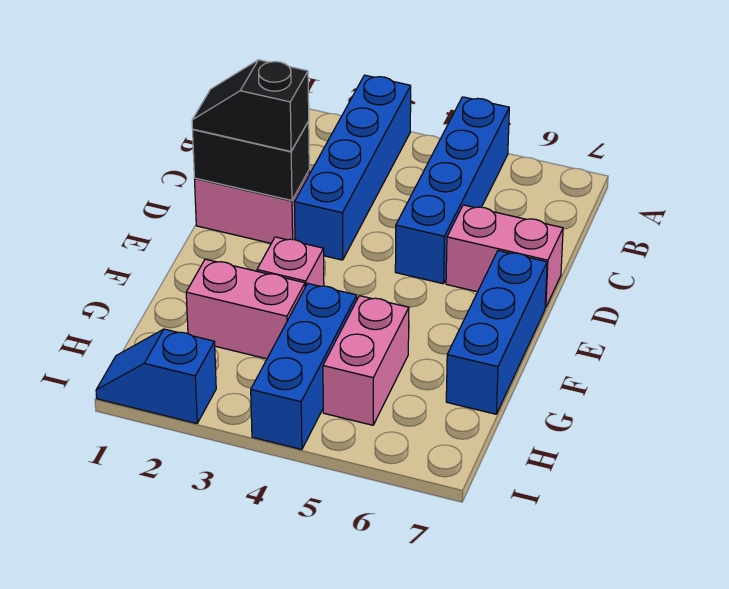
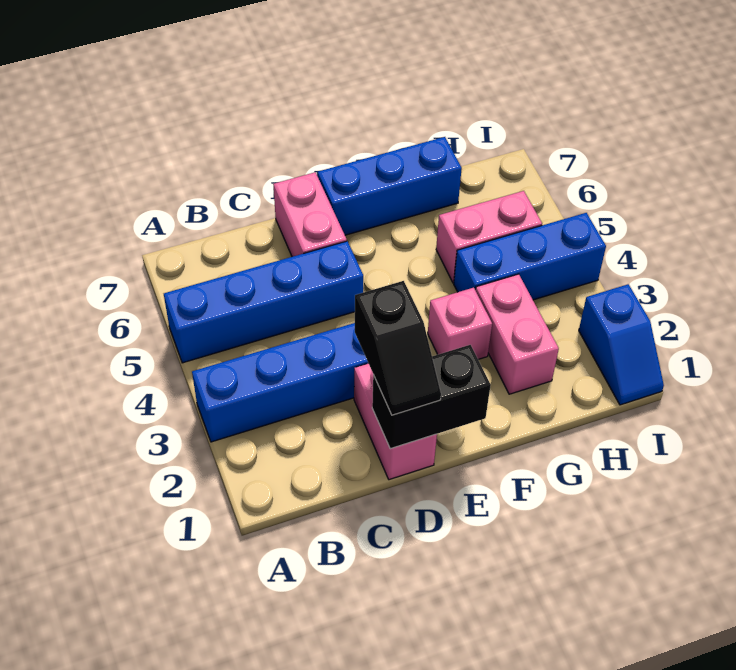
black 1x2 brick [193,122,309,200] -> black 1x2 brick turned to [372,345,491,449]

